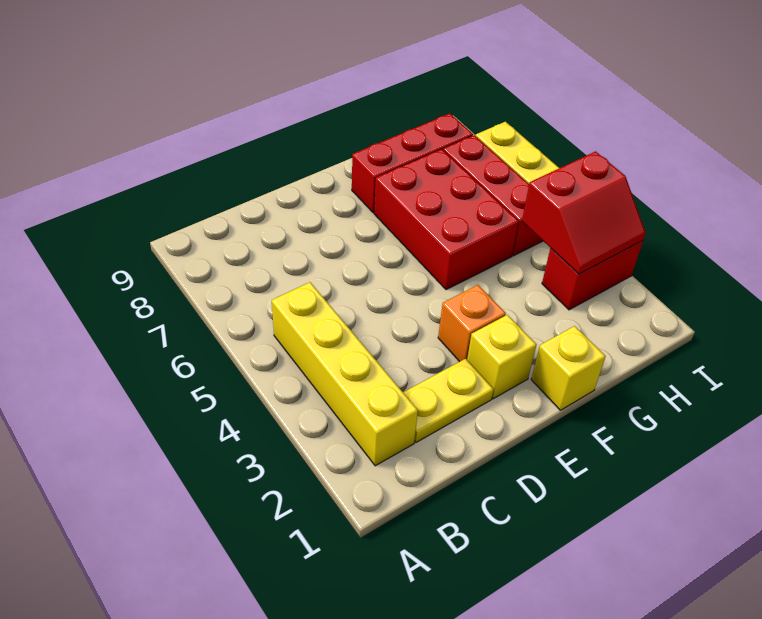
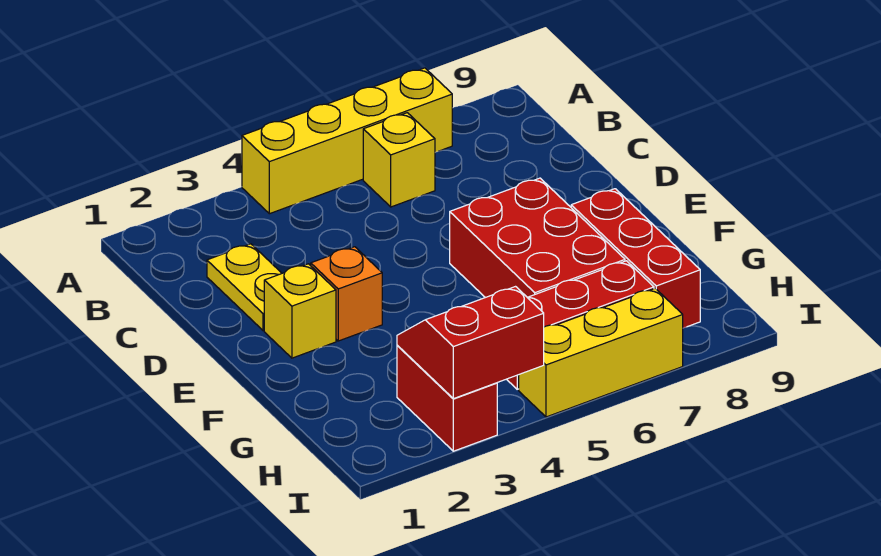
yellow 1x4 brick [272,282,418,466] -> yellow 1x4 brick moved to [242,68,452,214]
yellow 1x1 brick [531,326,606,410] -> yellow 1x1 brick moved to [363,113,435,207]
red 2x3 brick [374,149,519,290] -> red 2x3 brick turned to [450,178,625,298]
red 2x2 slope [522,151,646,274] -> red 2x2 slope turned to [397,287,544,399]

